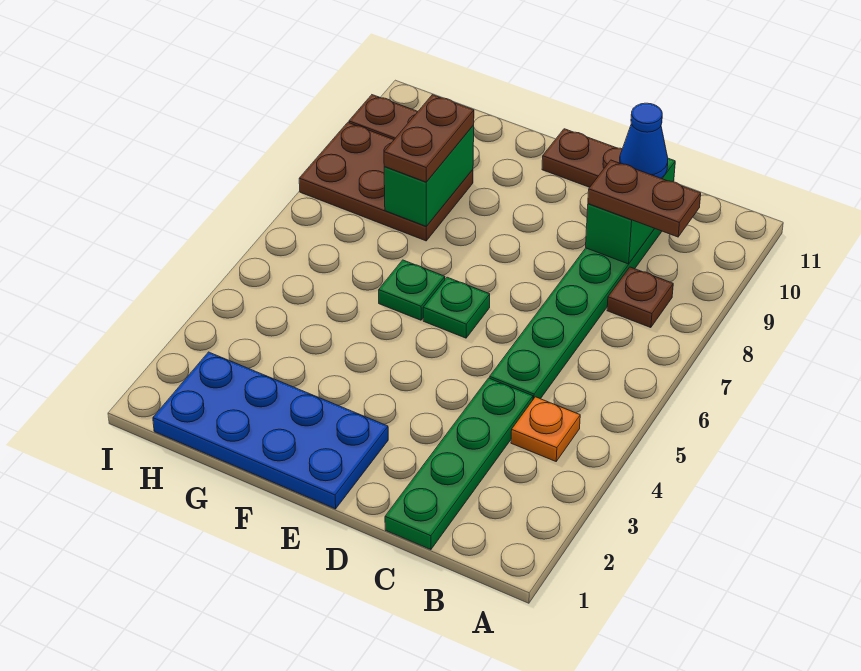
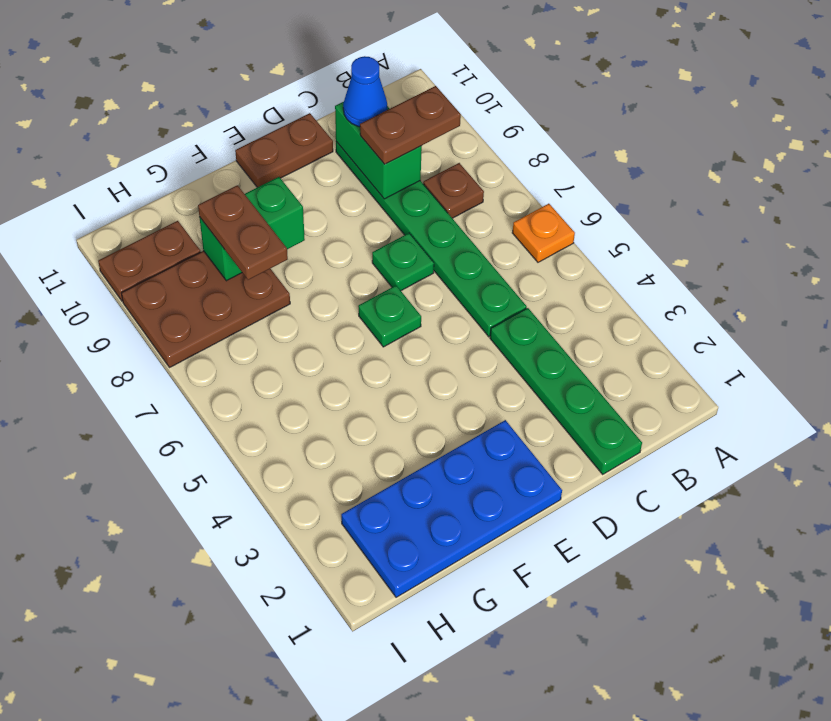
orange 1x1 plate [511,397,580,461] -> orange 1x1 plate moved to [512,204,575,262]
green 1x1 plate [379,260,445,320] -> green 1x1 plate moved to [372,233,434,291]
green 1x2 brick [384,125,474,226] -> green 1x2 brick turned to [199,177,305,281]

